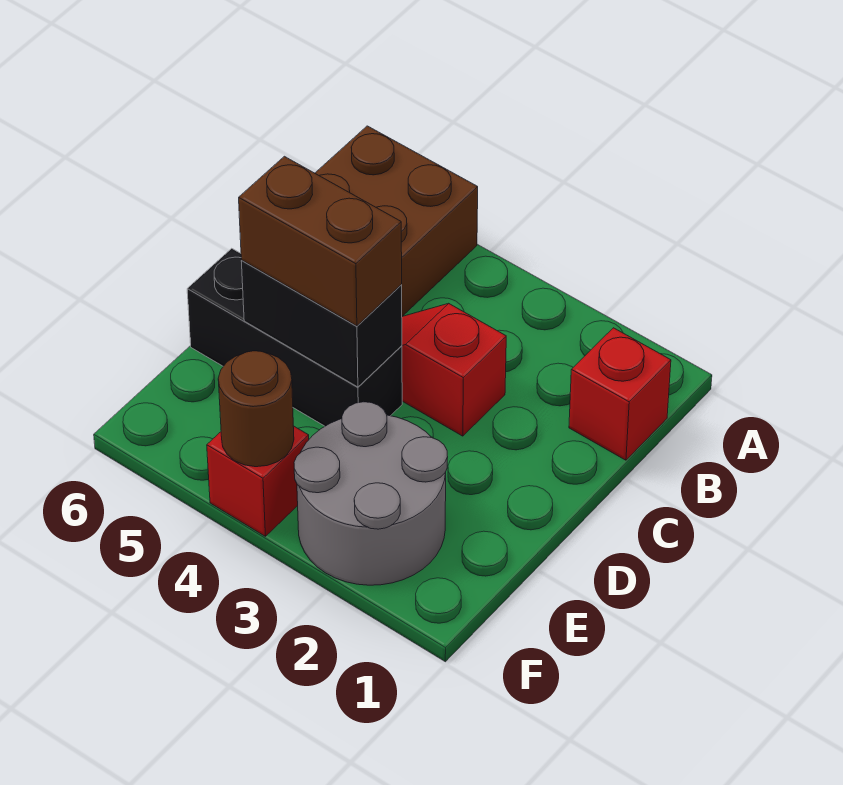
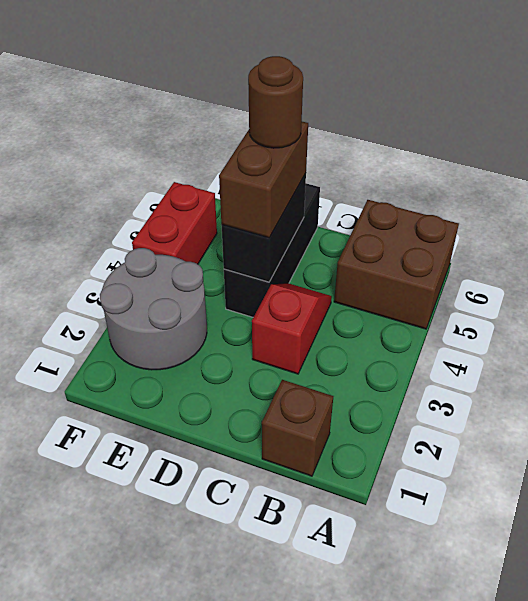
red 1x1 brick [569,328,671,460] -> brown 1x1 brick [262,380,333,476]
red 1x1 brick [207,426,309,536] -> red 1x2 brick [132,182,217,264]
brown 1x1 round brick [218,351,294,467] -> brown 1x1 round brick moved to [248,56,303,148]

